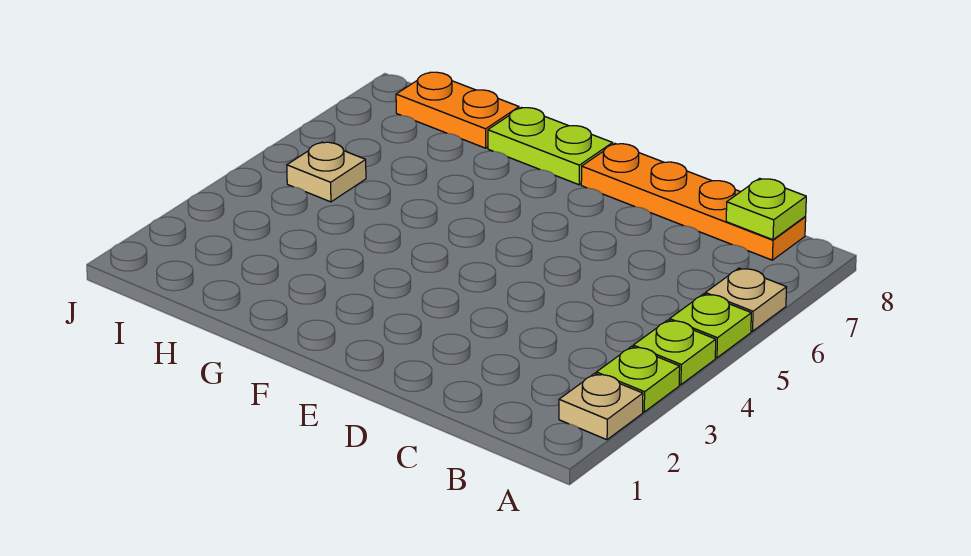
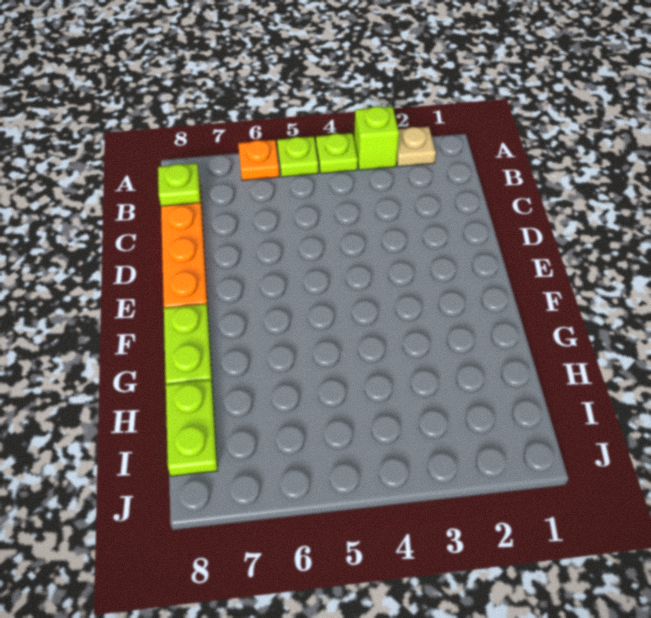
lime 1x1 plate [596,346,680,412] -> lime 1x1 brick [354,106,399,170]
tan 1x1 plate [705,268,787,331] -> orange 1x1 plate [238,140,279,180]
orange 1x2 plate [396,72,519,148] -> lime 1x2 plate [166,380,218,476]
tan 1x1 plate [287,142,366,202] -> none

